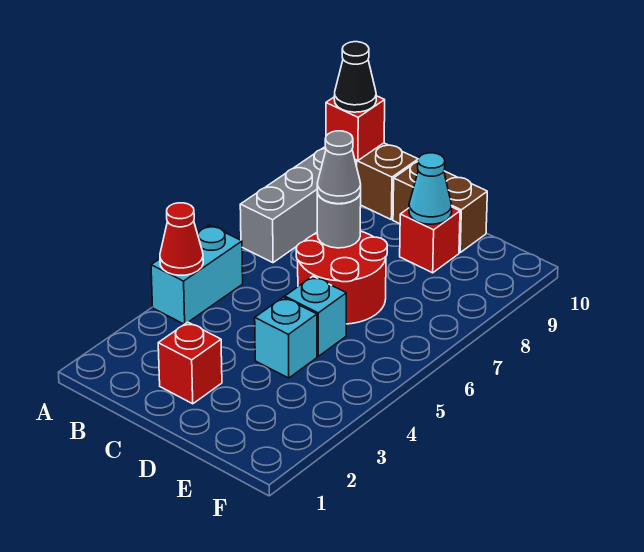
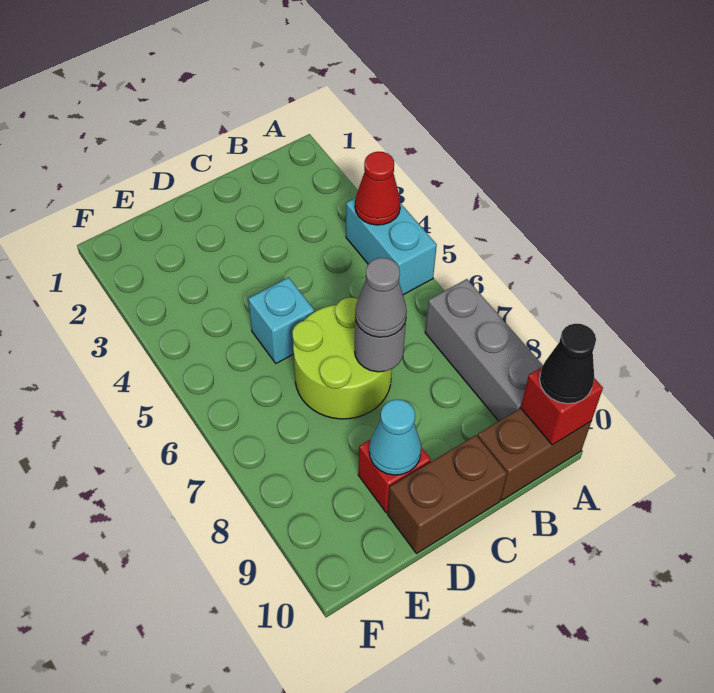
red 1x1 brick [158,322,222,404] -> none
red 2x2 round brick [296,231,387,324] -> lime 2x2 round brick [292,298,392,419]
cyan 1x1 brick [255,297,317,378] -> none

